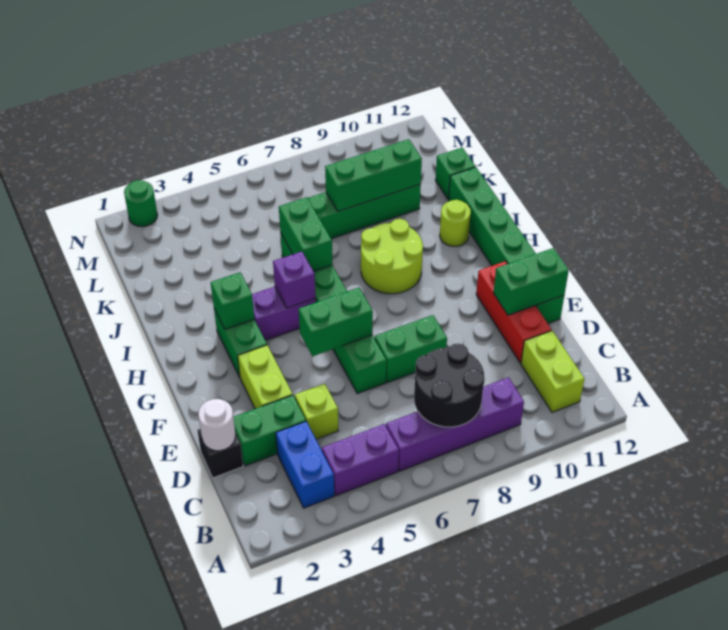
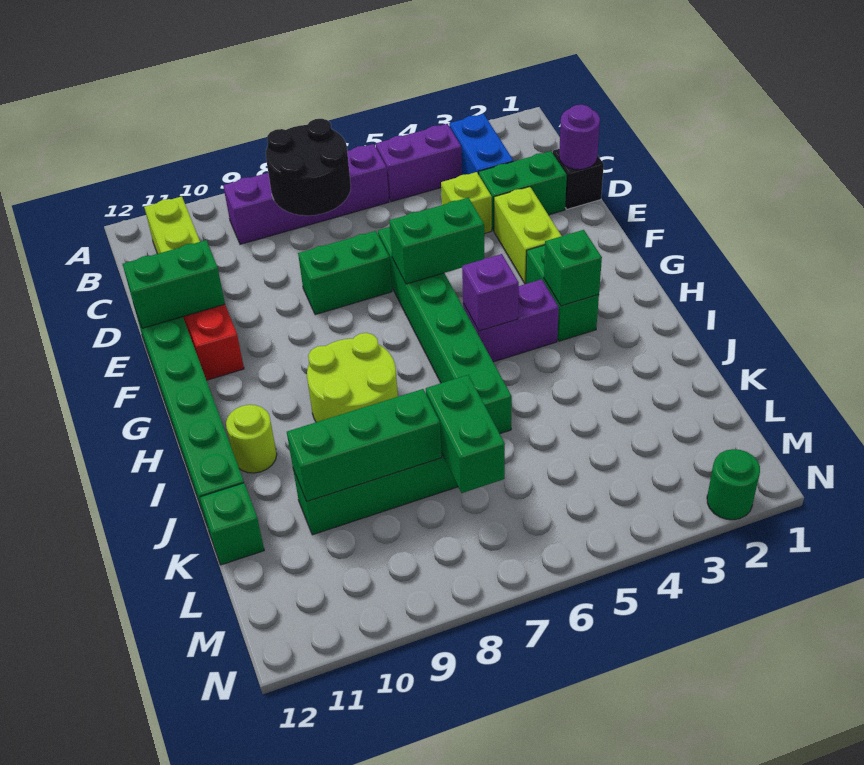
white 1x1 round brick [198,399,236,451] -> purple 1x1 round brick [559,105,600,170]
green 1x2 brick [279,197,332,272] -> green 1x2 brick moved to [426,375,505,493]

